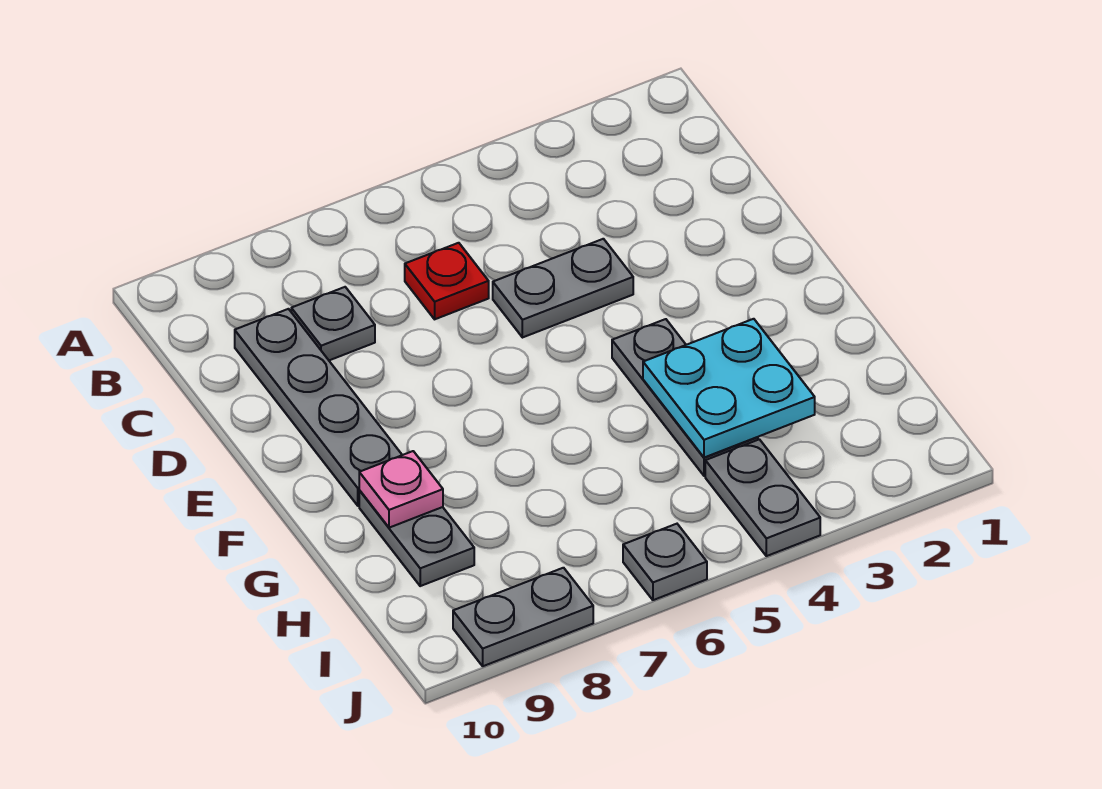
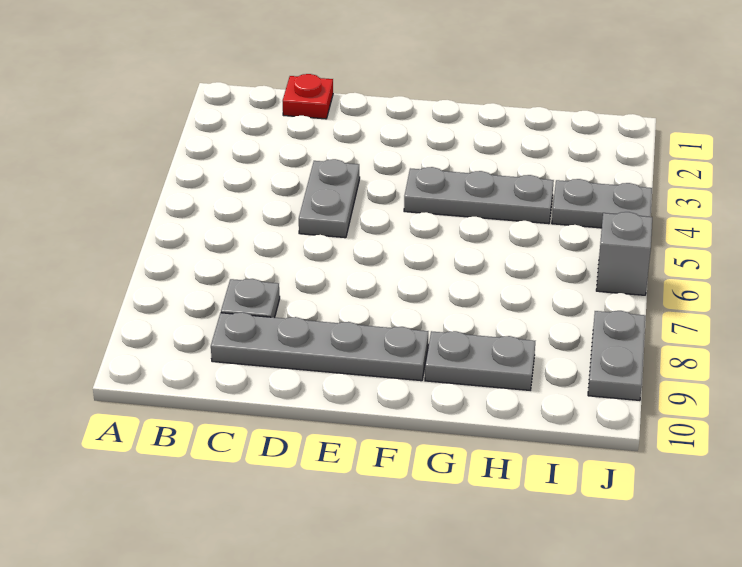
red 1x1 plate [405,243,489,319] -> red 1x1 plate moved to [283,74,333,119]
cyan 2x2 plate [643,319,815,458] -> none
pink 1x1 plate [359,451,443,528] -> none
grey 1x1 plate [623,524,707,600] -> grey 1x1 brick [596,212,652,295]

